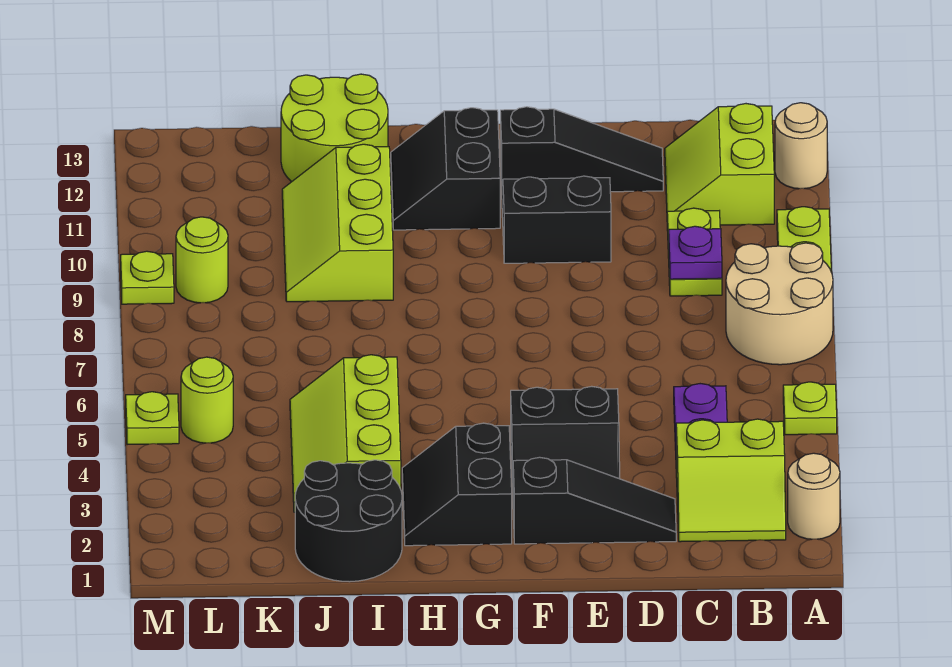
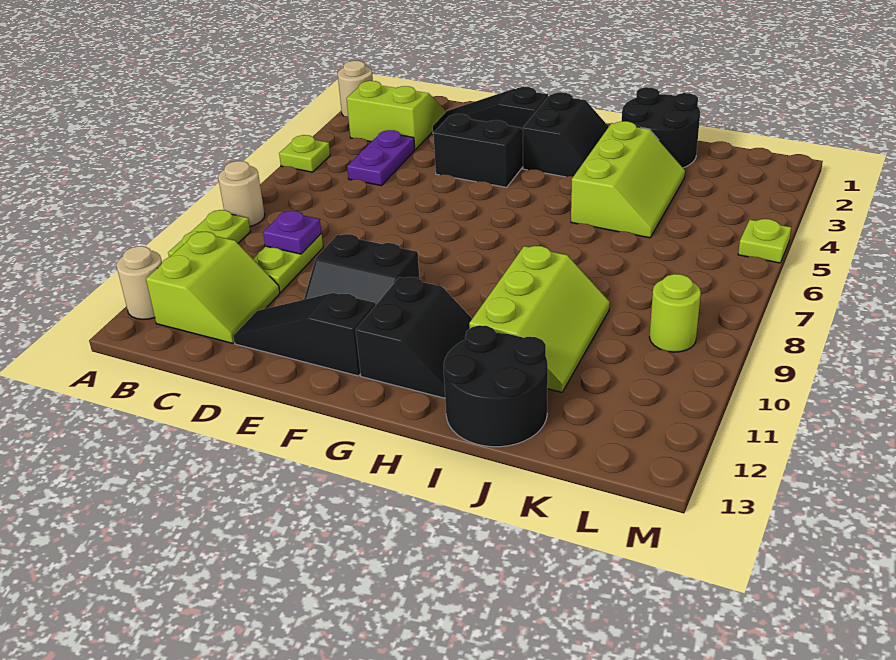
tan 2x2 round brick [726,243,833,365] -> tan 1x1 round brick [218,161,265,226]
lime 2x2 round brick [281,74,388,182] -> black 2x2 round brick [444,325,548,447]
lime 1x1 round brick [181,357,233,443] -> none
lime 1x1 plate [121,251,174,304] -> none

